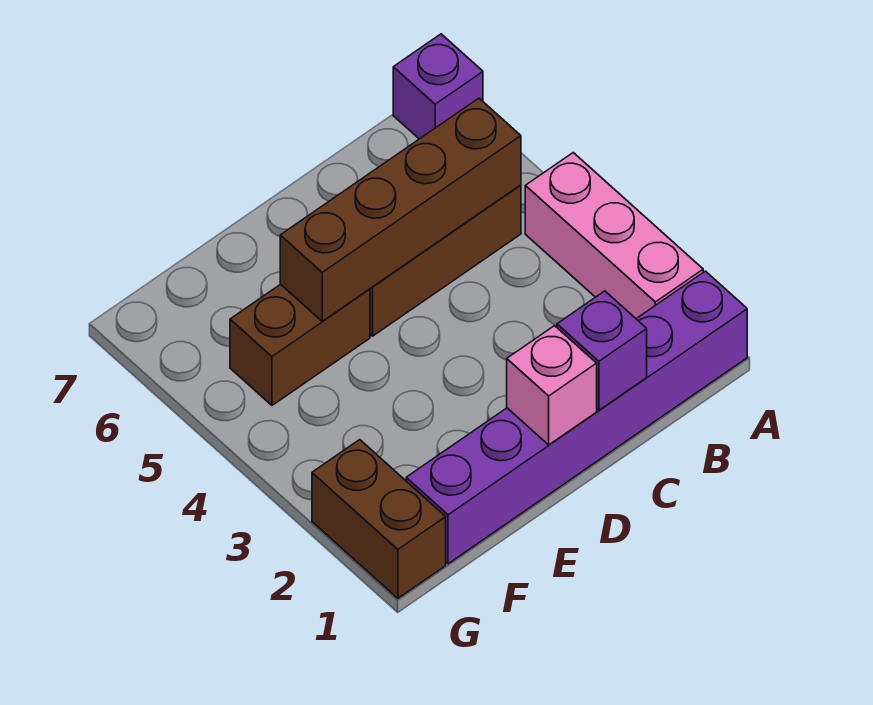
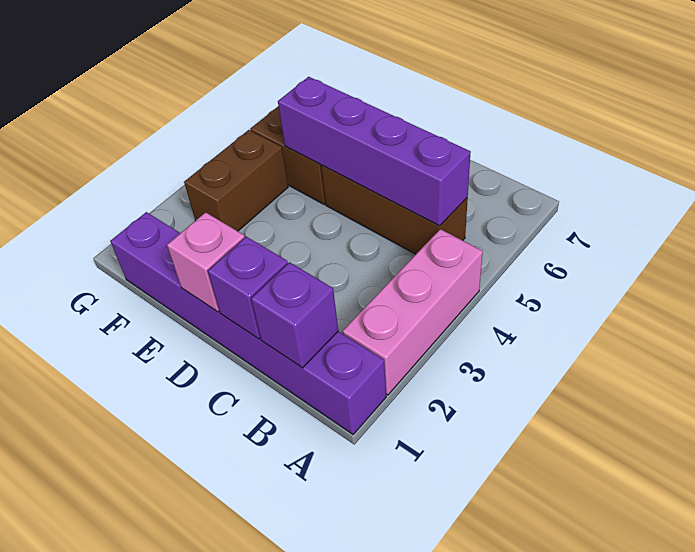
purple 1x1 brick [393,34,483,139] -> purple 1x1 brick moved to [251,262,338,368]
brown 1x4 brick [280,98,521,321] -> purple 1x4 brick [278,77,471,226]
brown 1x2 brick [312,440,446,598] -> brown 1x2 brick moved to [184,130,288,231]

